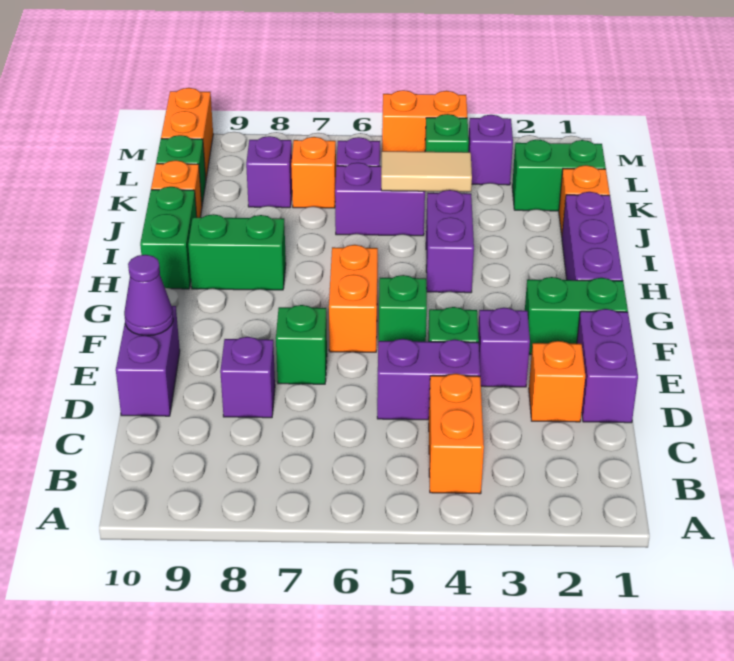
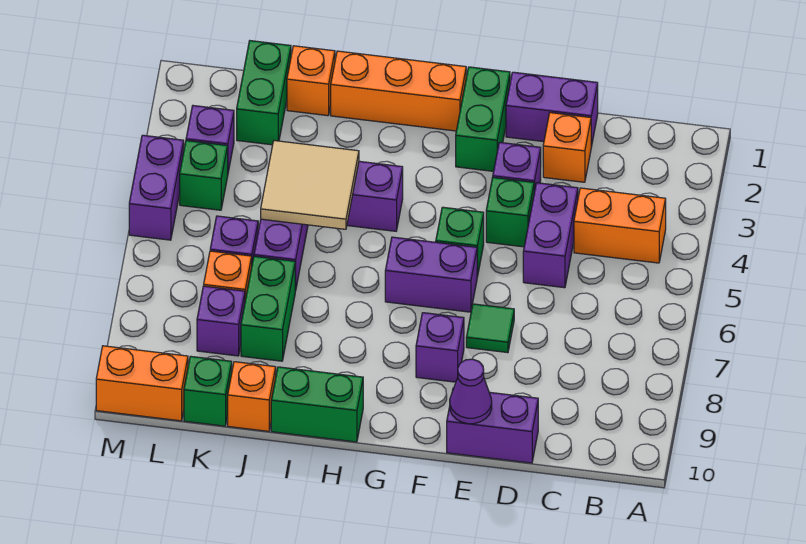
purple 1x1 brick [220,337,275,418] -> purple 1x1 brick moved to [416,313,464,382]
green 1x1 brick [276,305,327,384] -> green 1x1 tile [466,304,514,353]
orange 1x2 brick [329,245,378,352] -> purple 1x2 brick [385,237,477,312]
purple 1x3 brick [562,192,623,281] -> orange 1x3 brick [331,51,466,131]
green 1x2 brick [188,214,286,290] -> green 1x2 brick moved to [241,256,295,361]
tan 1x2 tile [381,151,472,192] -> tan 2x2 tile [261,141,359,229]
orange 1x2 brick [382,90,467,152] -> purple 1x2 brick [129,135,184,240]

